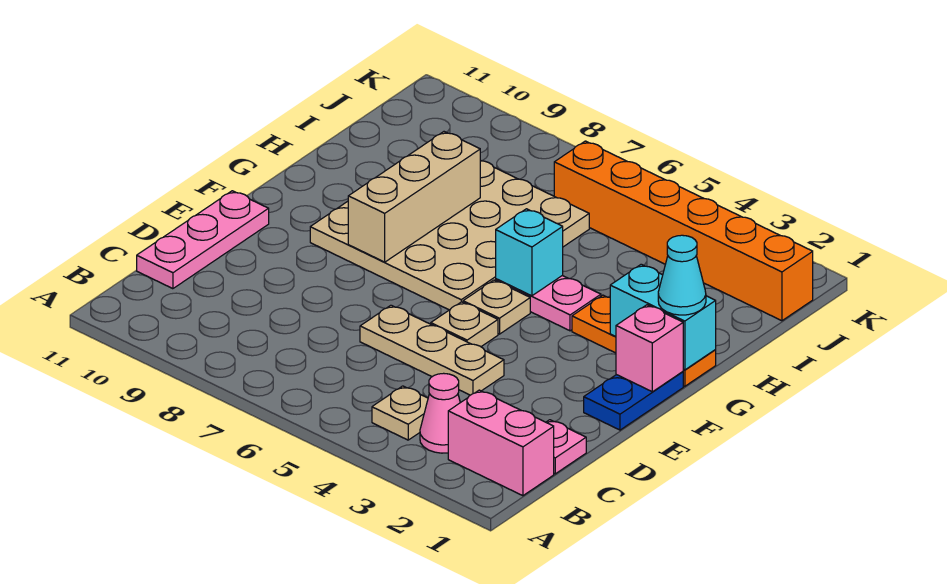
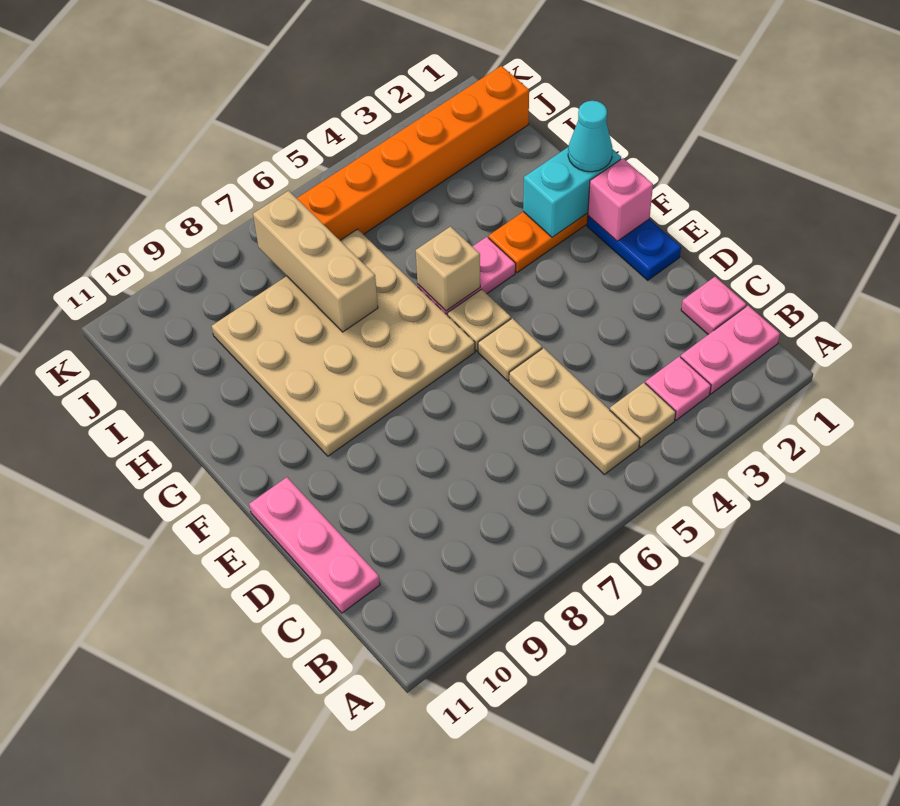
pink 1x2 brick [448,390,554,496] -> pink 1x2 plate [681,306,780,394]
pink 1x1 cone [420,373,460,453] -> pink 1x1 plate [645,356,711,420]
tan 1x3 plate [360,305,504,395] -> tan 1x3 plate turned to [509,348,640,474]
tan 1x3 brick [348,132,480,262] -> tan 1x3 brick moved to [253,191,378,332]
cyan 1x1 brick [496,209,563,296] -> tan 1x1 brick [416,227,480,311]

